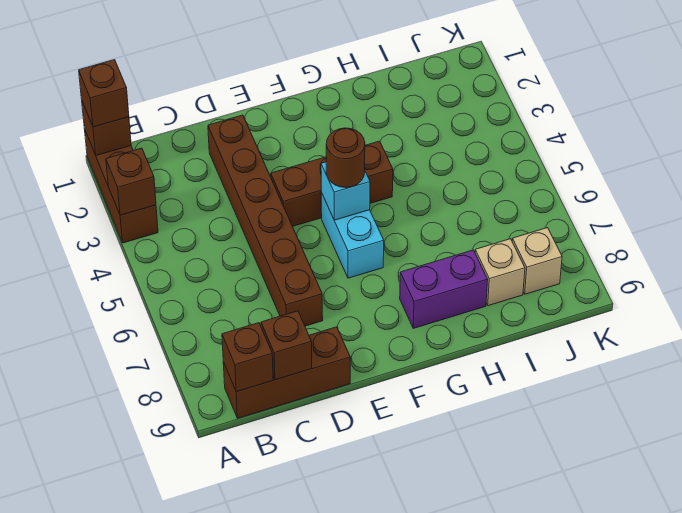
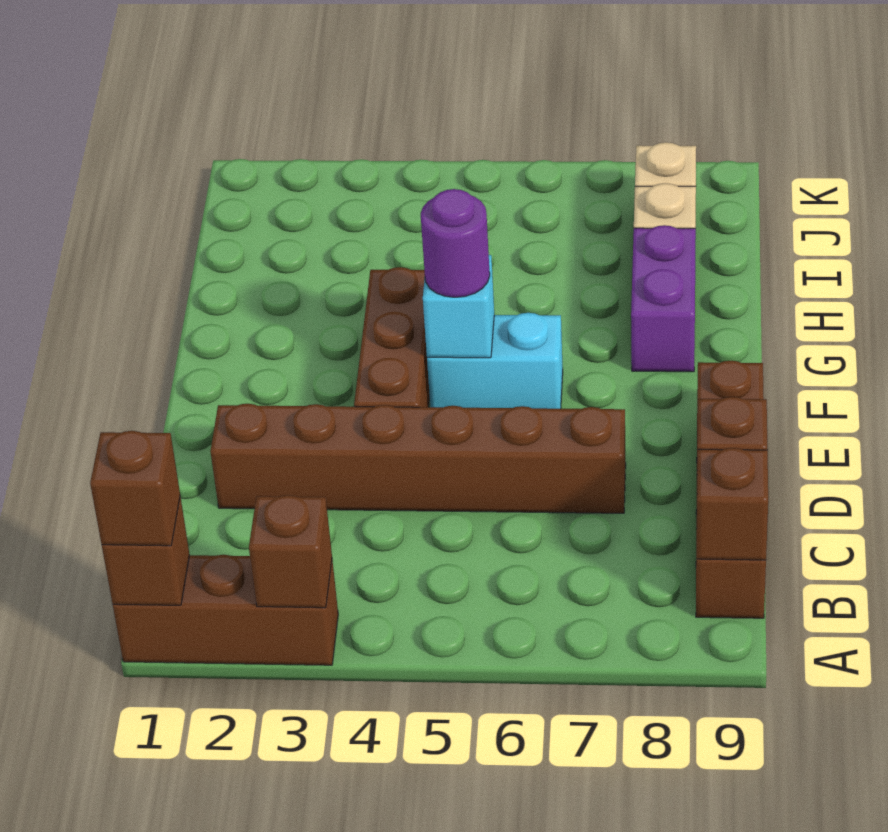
brown 1x3 brick [223,327,350,418] -> brown 1x4 brick [696,361,766,618]
brown 1x1 round brick [326,128,365,188] -> purple 1x1 round brick [421,189,490,297]

